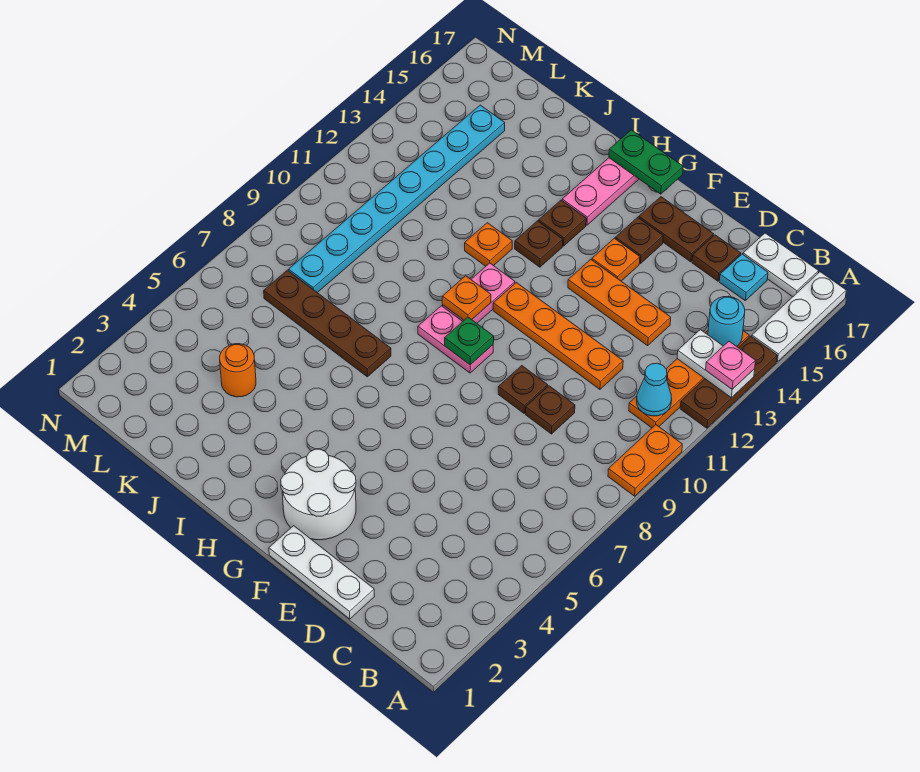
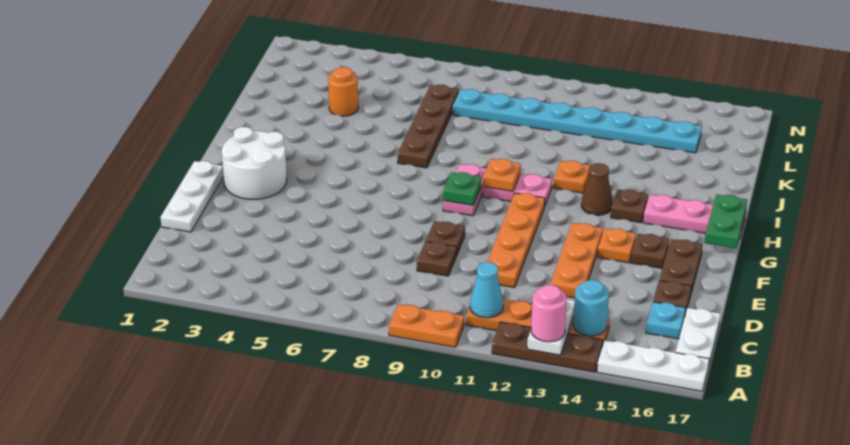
pink 1x1 plate [706,341,756,389] -> pink 1x1 round brick [531,285,567,342]
brown 1x1 plate [515,221,563,267] -> brown 1x1 cone [581,163,613,215]

